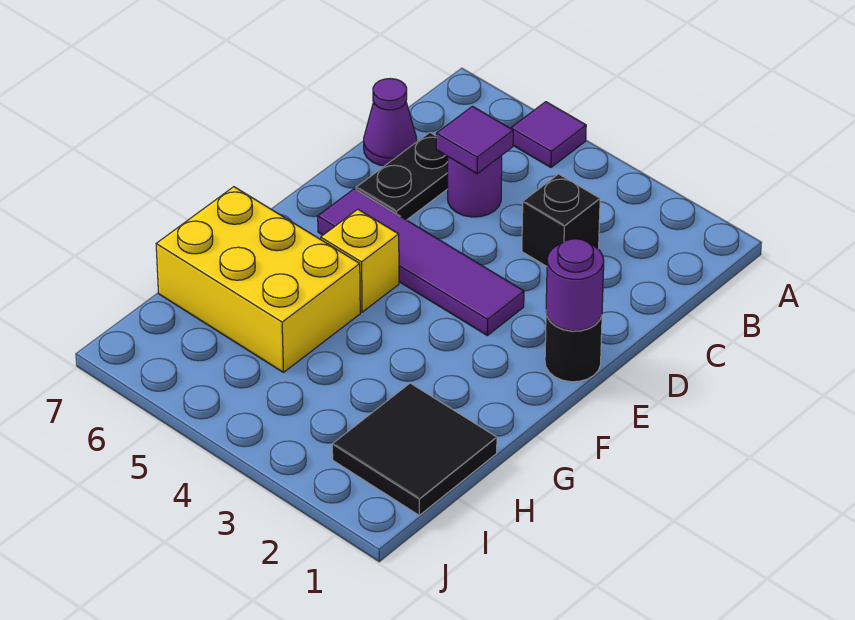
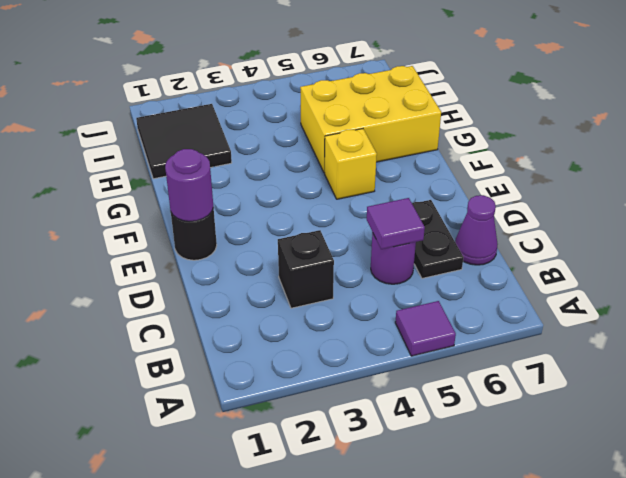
purple 1x4 tile [318,189,524,335] -> none

